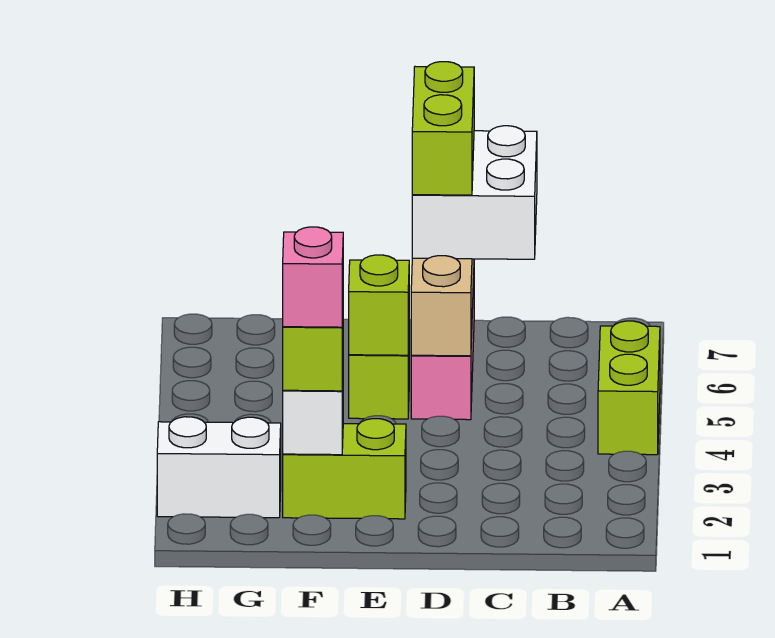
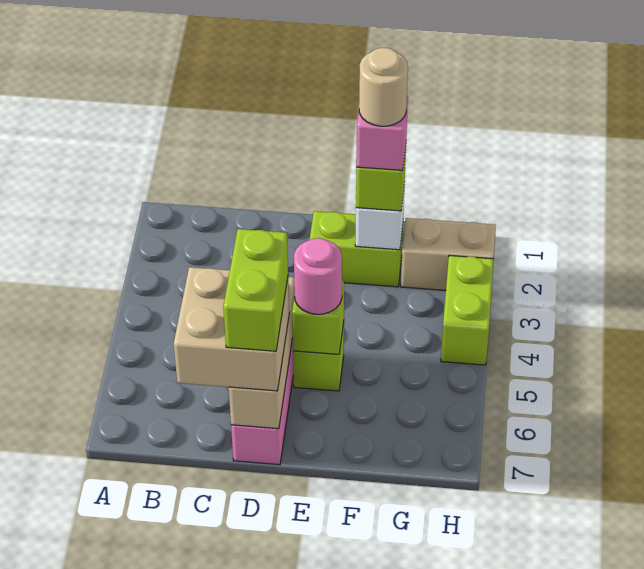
lime 1x2 brick [598,321,660,455] -> lime 1x2 brick moved to [441,255,494,365]
white 2x2 brick [412,126,537,259] -> tan 2x2 brick [174,267,289,391]
none -> pink 1x1 round brick [294,238,342,314]
none -> tan 1x1 round brick [359,48,408,126]
white 1x2 brick [157,417,281,518] -> tan 1x2 brick [401,218,496,290]

